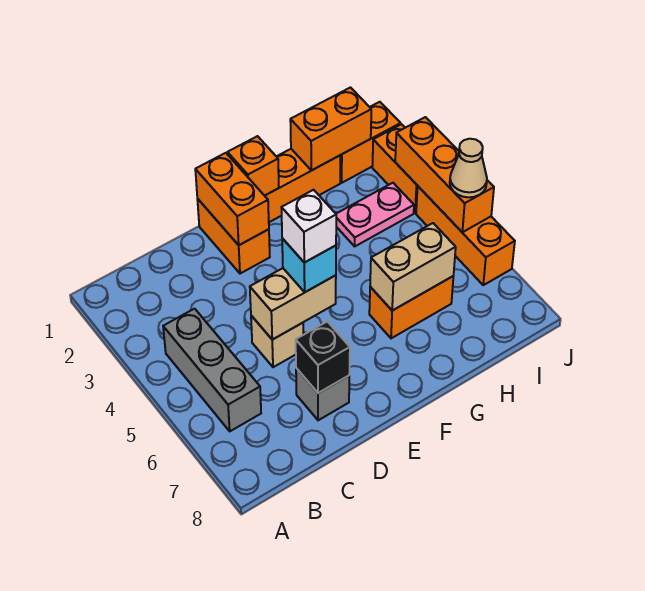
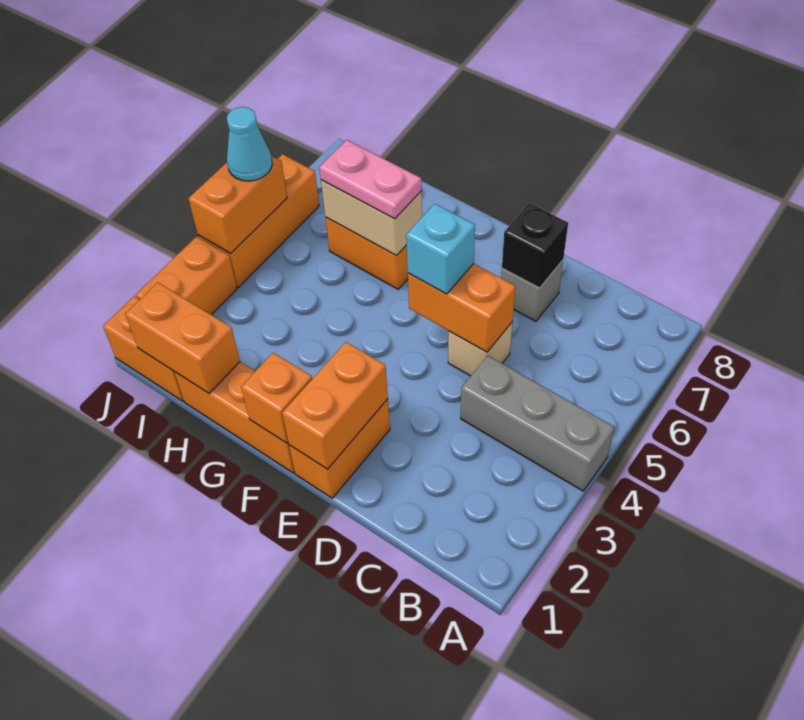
grey 1x3 brick [163,309,261,431] -> grey 1x3 brick turned to [461,356,614,491]
tan 1x2 brick [250,268,336,340] -> orange 1x2 brick [408,264,516,352]
white 1x1 brick [281,190,336,263] -> none
pink 1x2 plate [336,183,414,246] -> pink 1x2 plate moved to [319,140,421,219]
orange 1x3 brick [395,117,494,232] -> orange 1x2 brick [188,156,287,254]
tan 1x1 cone [450,139,487,197] -> cyan 1x1 cone [227,107,272,181]

